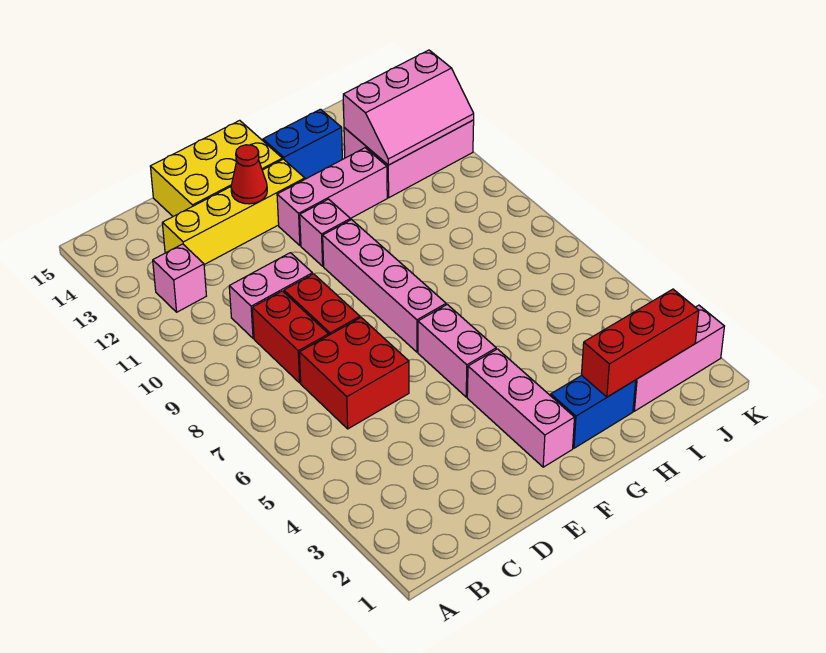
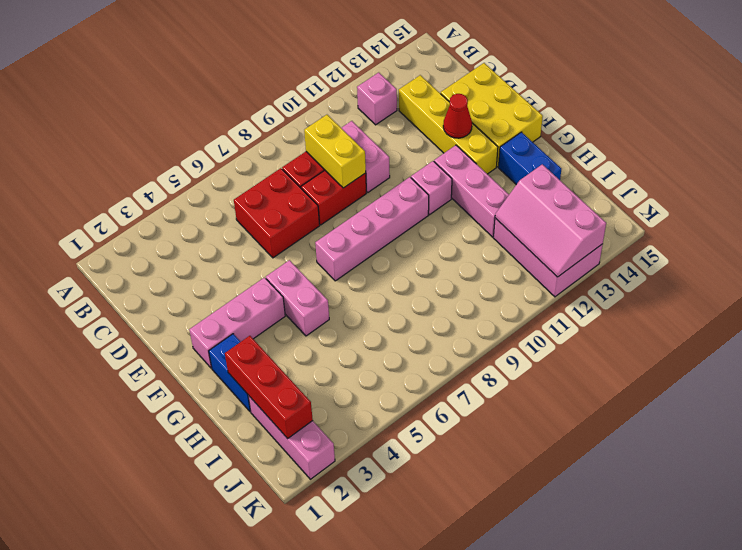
none -> yellow 1x2 brick [304,115,366,188]
pink 1x2 brick [418,305,496,397] -> pink 1x2 brick turned to [266,260,329,336]

